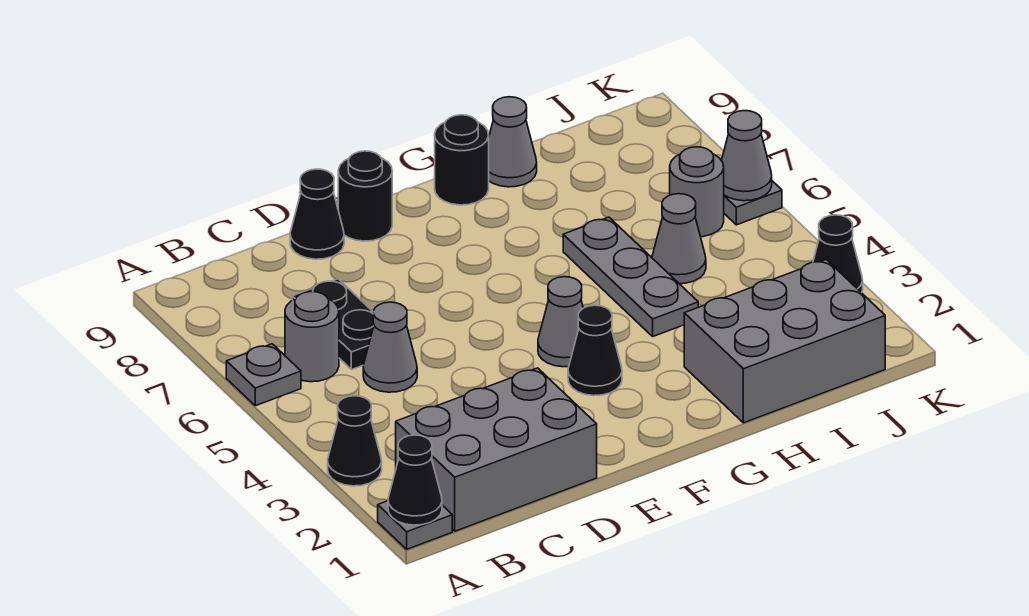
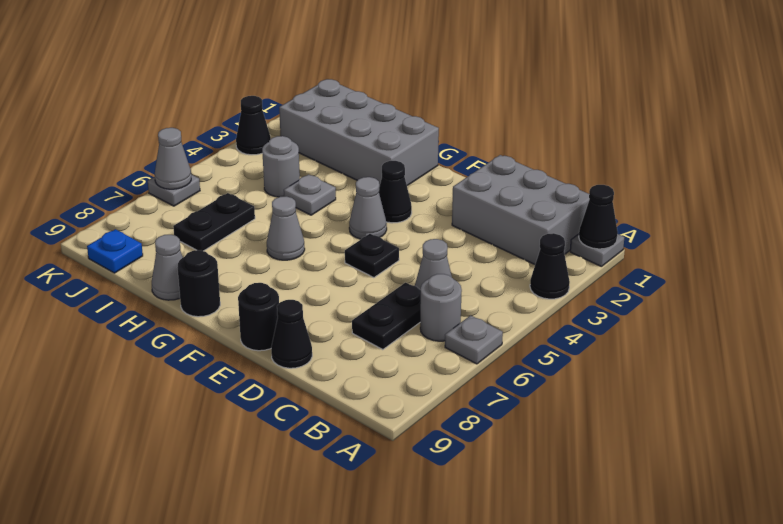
none -> black 1x1 plate [345,234,399,278]
grey 2x3 brick [684,260,885,423] -> grey 2x4 brick [279,79,439,186]
grey 1x3 plate [563,217,698,336] -> grey 1x1 plate [284,174,336,215]
grey 1x1 cone [652,194,706,284] -> grey 1x1 cone moved to [267,196,305,260]
none -> black 1x2 plate [173,193,255,251]
grey 1x1 round brick [670,147,724,237] -> grey 1x1 round brick moved to [262,136,300,197]
none -> blue 1x1 plate [87,229,143,273]

